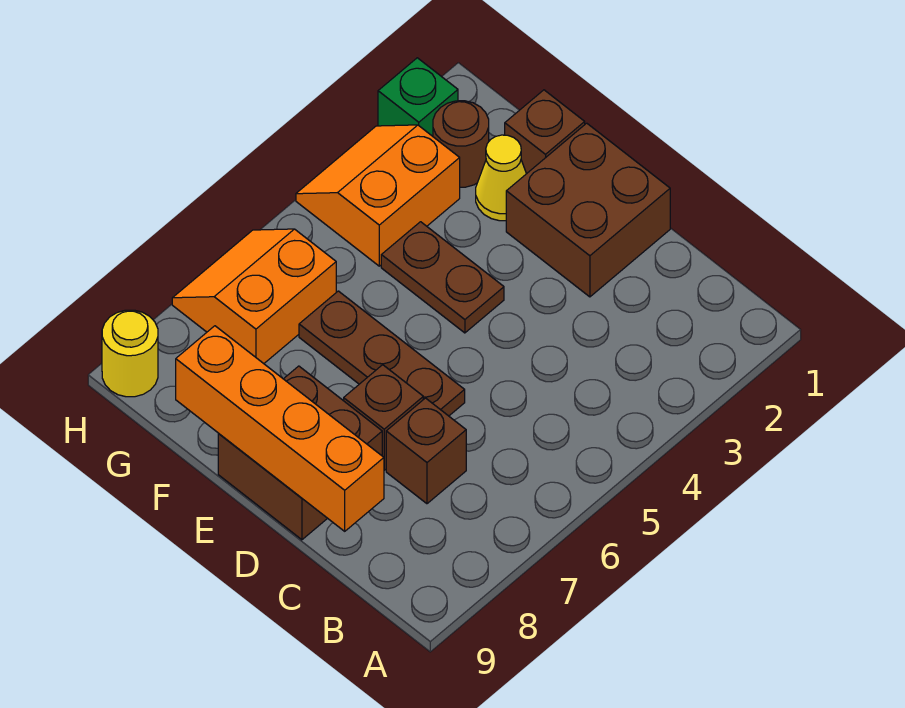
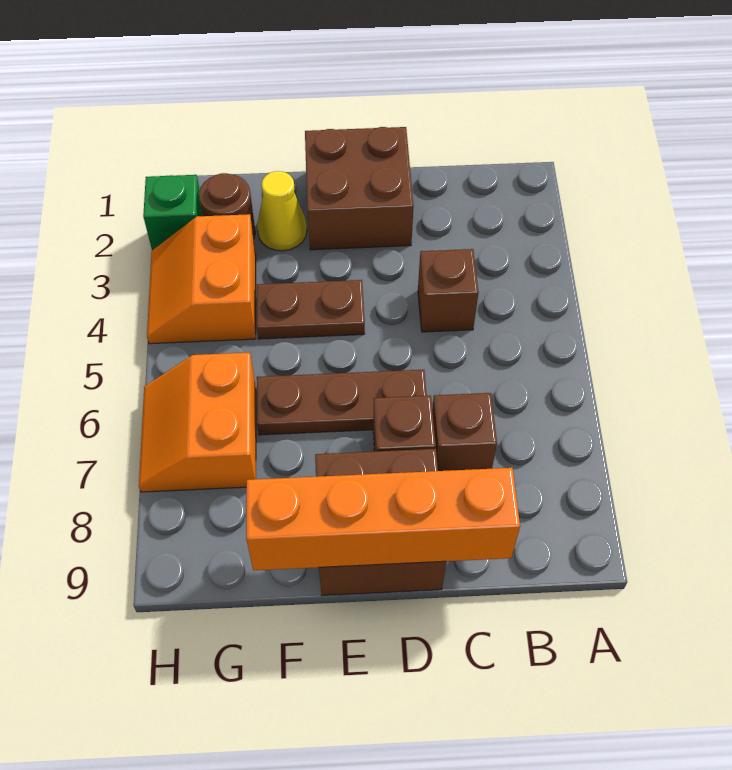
brown 1x1 brick [505,90,585,174] -> brown 1x1 brick moved to [418,249,479,332]
yellow 1x1 round brick [102,310,158,397] -> none

